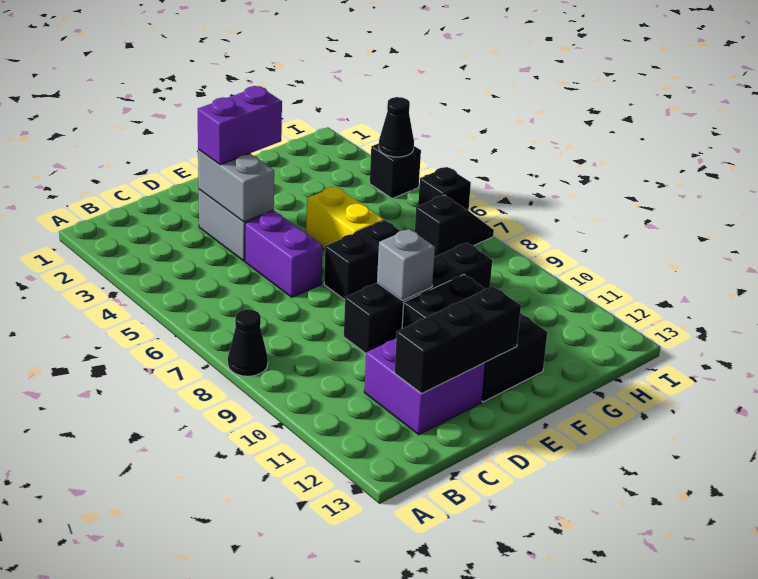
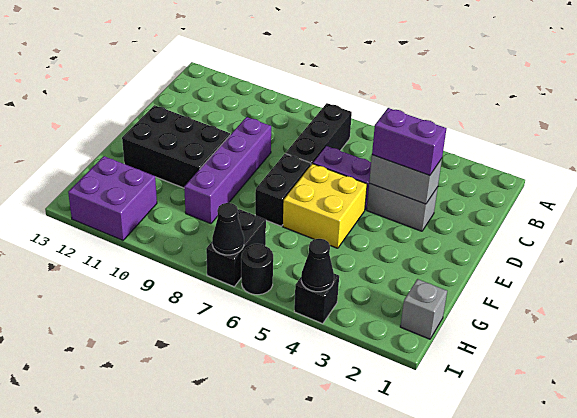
black 1x1 cone [228,309,268,376] -> black 1x1 cone moved to [212,203,244,255]
purple 2x2 brick [364,339,485,435] -> purple 2x2 brick moved to [68,156,157,240]
black 1x3 brick [394,286,521,394] -> black 1x3 brick moved to [286,103,352,165]
purple 1x2 brick [198,86,282,165] -> purple 1x2 brick turned to [372,108,446,175]
black 1x4 brick [344,243,492,353] -> purple 1x4 brick [184,117,271,224]
grey 1x1 brick [377,229,435,301] -> grey 1x1 brick moved to [400,279,447,339]
yellow 1x2 brick [306,186,384,250] -> yellow 2x2 brick [283,164,367,248]
black 1x2 slope [415,195,494,257] -> black 1x2 brick [206,209,266,287]
black 1x1 brick [418,167,471,211] -> black 1x1 round brick [241,244,273,295]

